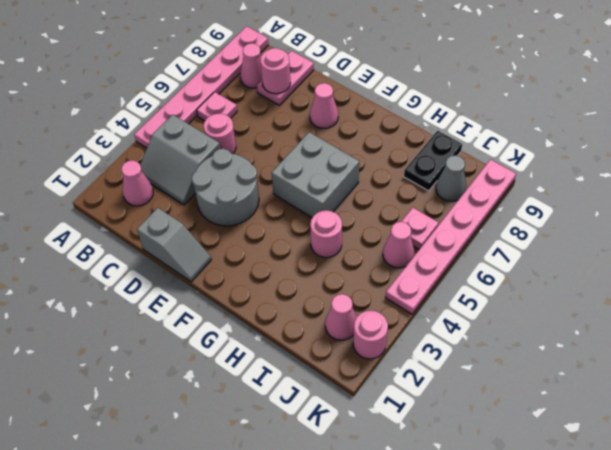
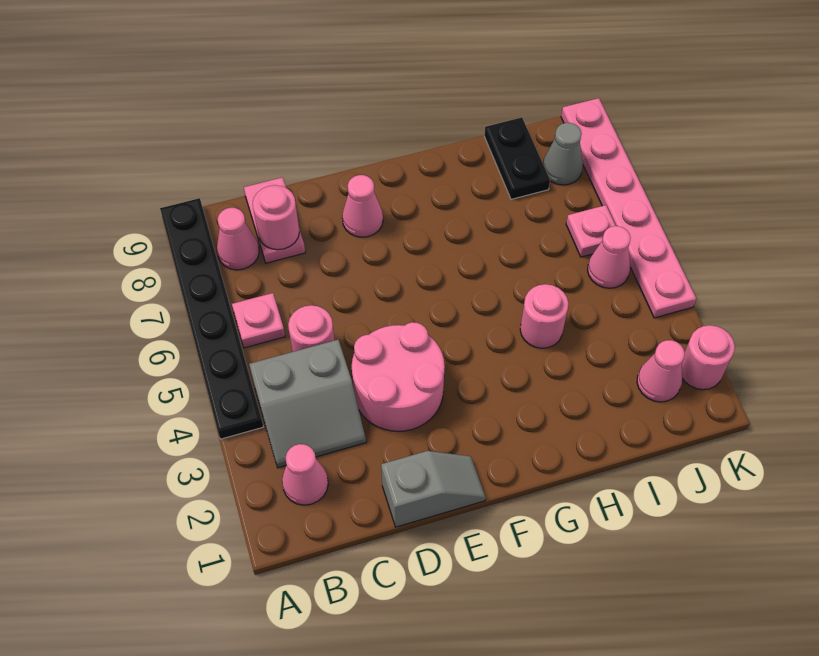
pink 1x6 plate [134,26,268,148] -> black 1x6 plate [160,198,263,439]
grey 2x2 round brick [192,149,259,226] -> pink 2x2 round brick [352,322,445,432]
grey 2x2 brick [272,132,359,217] -> none

